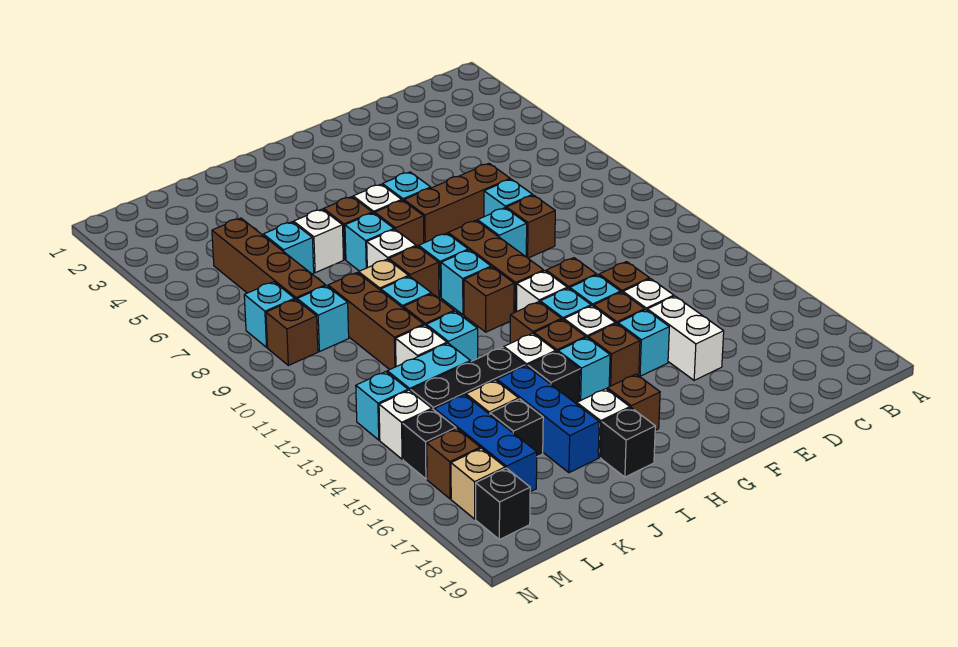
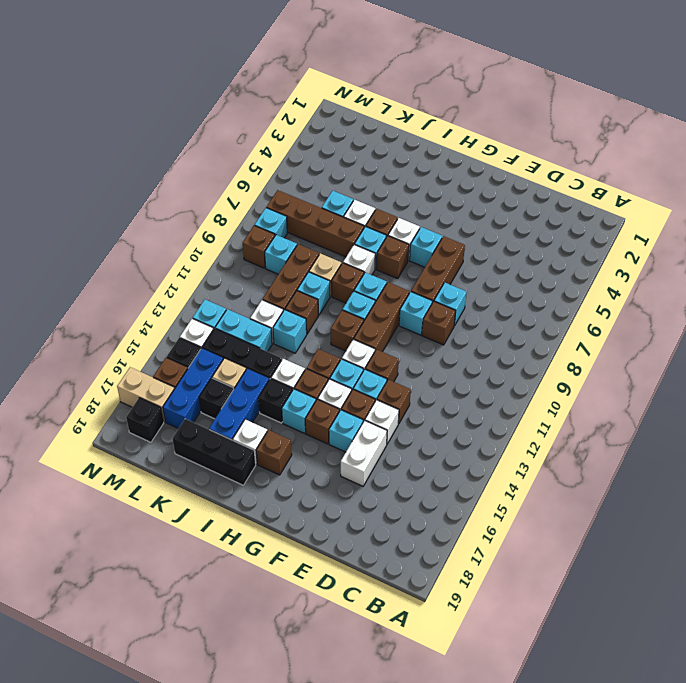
brown 1x3 brick [404,164,510,243] -> brown 1x3 brick turned to [411,236,465,303]
black 1x1 brick [601,408,655,477] -> black 1x3 brick [173,419,256,485]
brown 1x4 brick [212,218,326,300] -> brown 1x4 brick turned to [266,190,364,257]
tan 1x1 brick [451,448,505,519] -> tan 1x2 brick [117,367,175,422]

